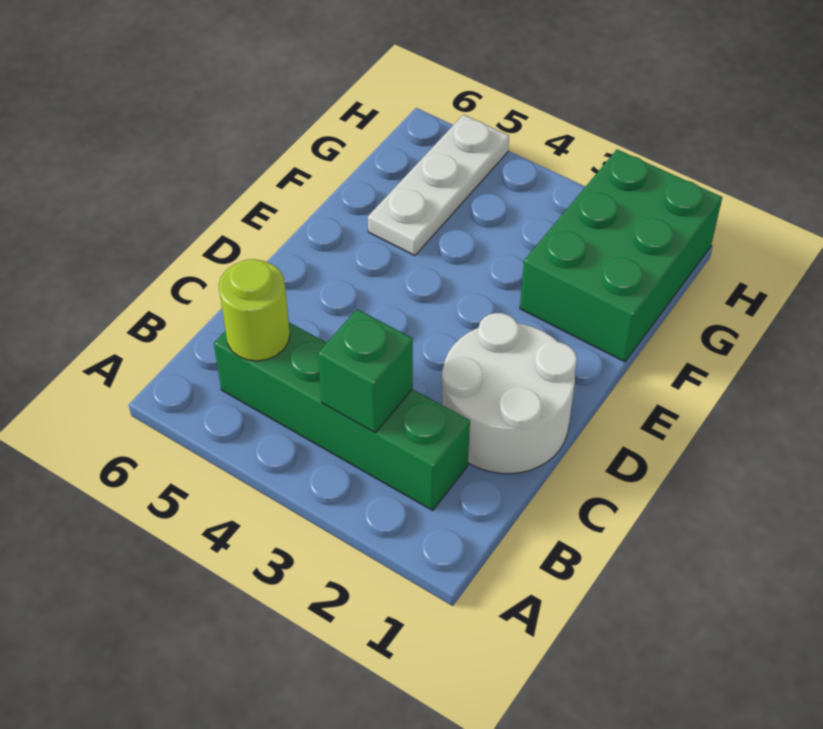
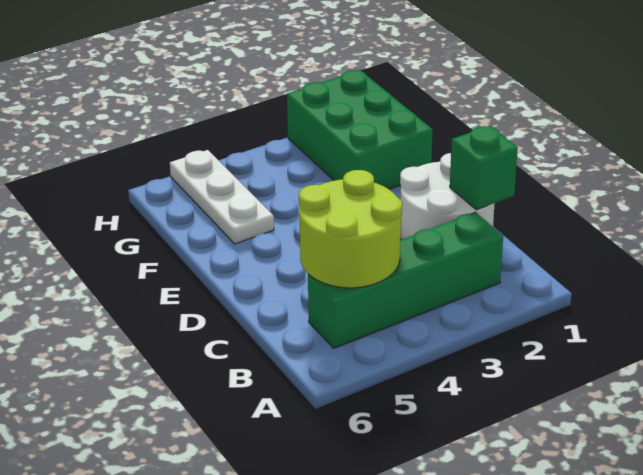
green 1x1 brick [318,309,413,433] -> green 1x1 brick moved to [450,126,518,210]
lime 1x1 round brick [219,259,290,361] -> lime 2x2 round brick [299,170,402,288]

